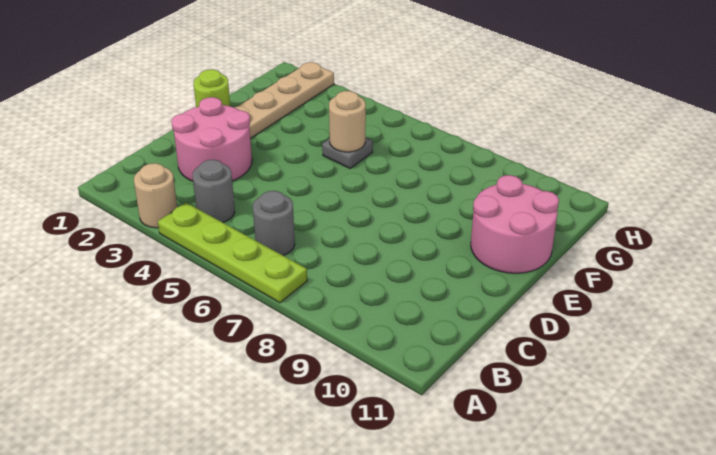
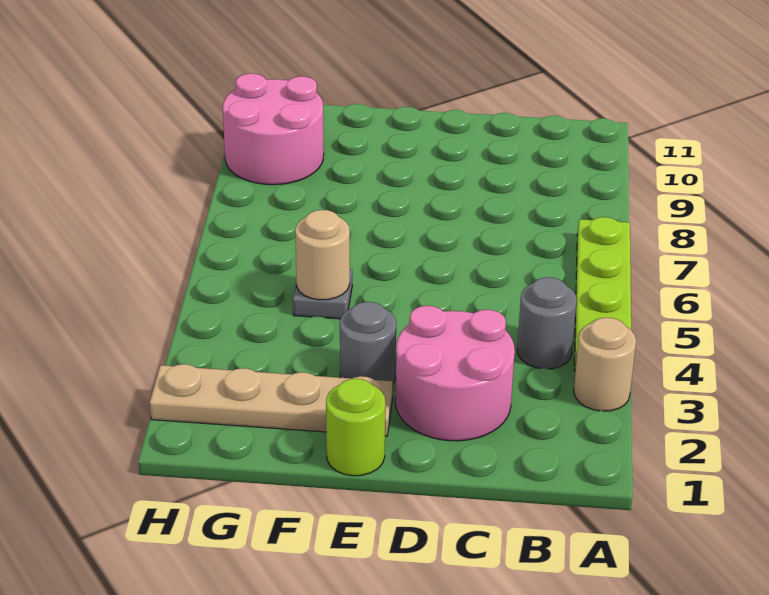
grey 1x1 round brick [253,191,295,255] -> grey 1x1 round brick moved to [340,302,396,383]
pink 2x2 round brick [471,175,559,273] -> pink 2x2 round brick moved to [223,73,324,185]

